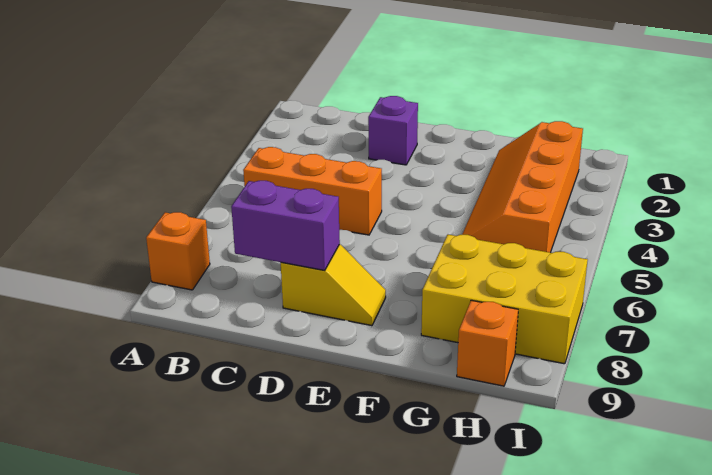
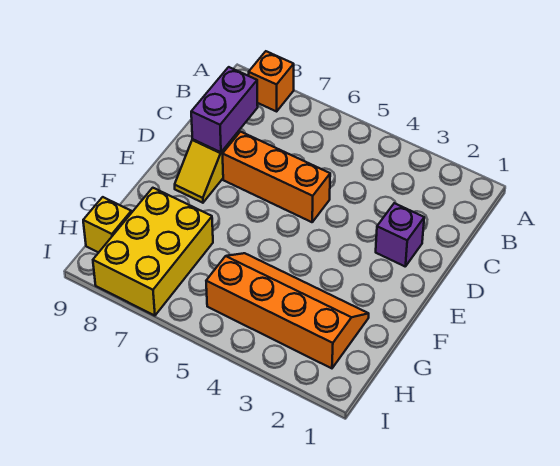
orange 1x3 brick [243,147,382,235] -> orange 1x3 brick turned to [223,132,330,222]
orange 1x1 brick [457,300,518,386] -> yellow 1x1 brick [83,197,131,253]

